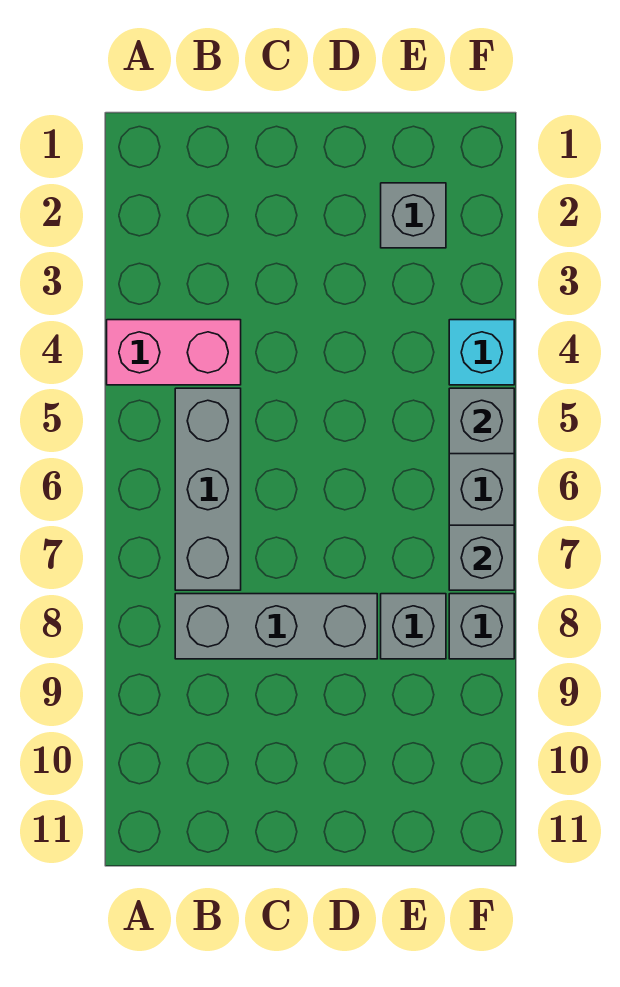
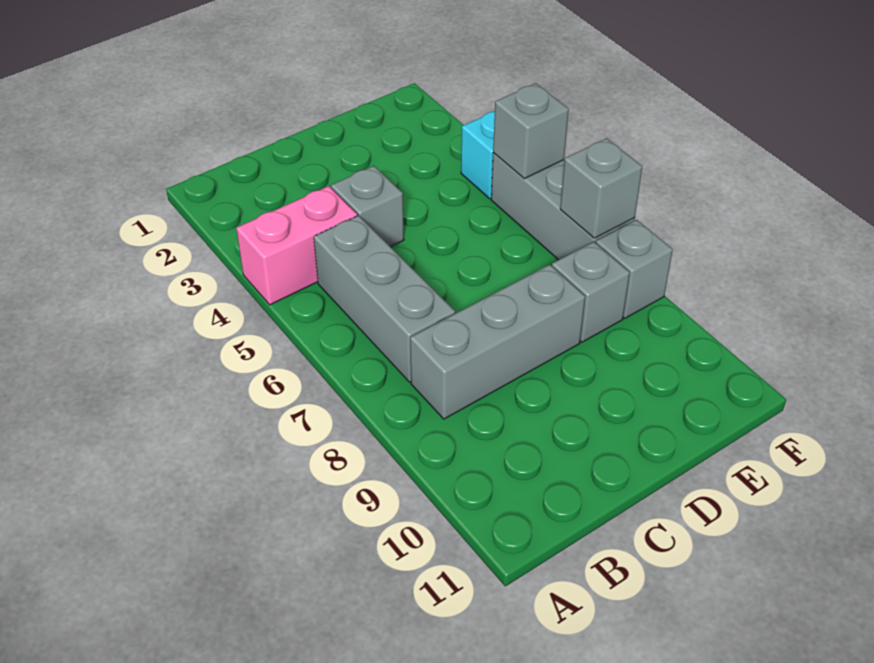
grey 1x1 brick [381,183,446,248] -> grey 1x1 brick moved to [331,166,404,247]

